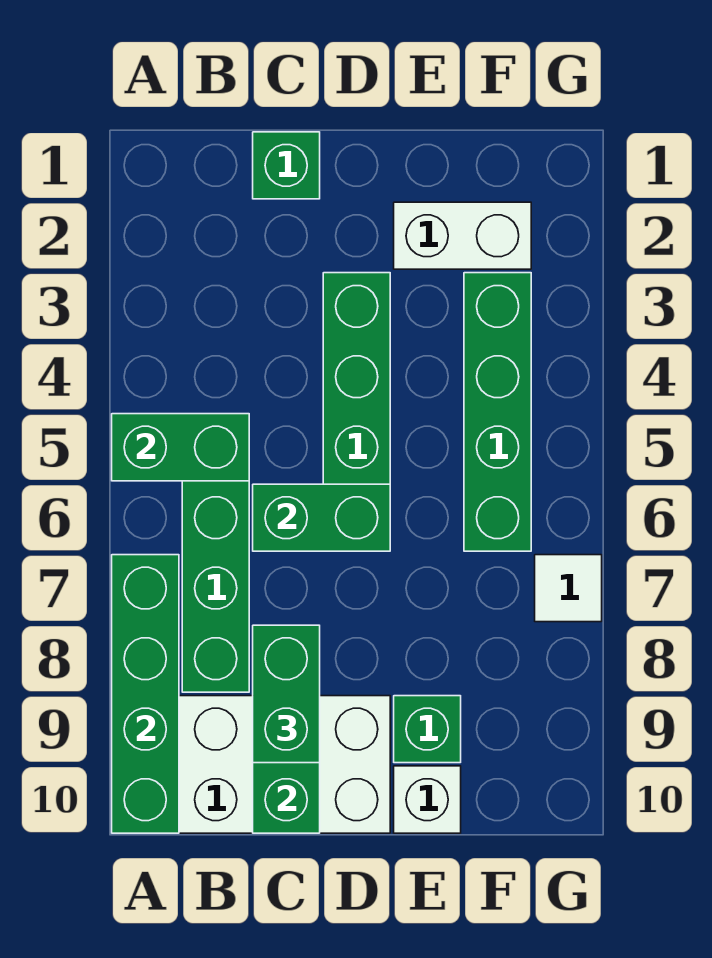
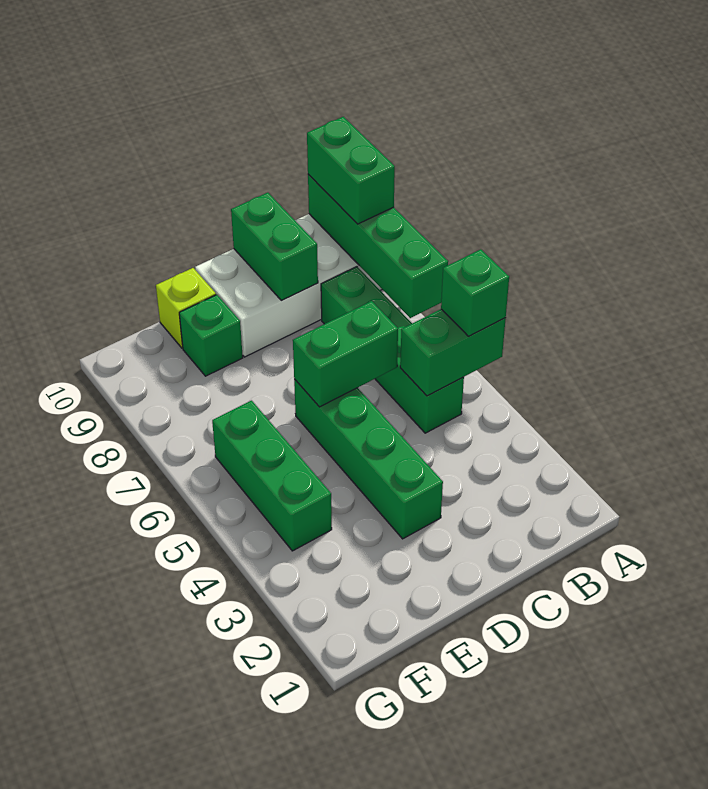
green 1x1 brick [253,132,320,199] -> green 1x1 brick moved to [441,249,509,336]
green 1x2 brick [253,625,320,763] -> green 1x2 brick moved to [307,117,395,224]
white 1x2 brick [394,202,531,269] -> none
white 1x1 brick [394,766,461,833] -> lime 1x1 brick [156,268,216,348]
green 1x4 brick [464,273,531,551] -> green 1x3 brick [212,401,332,551]
white 1x1 tile [535,555,602,622] -> none

